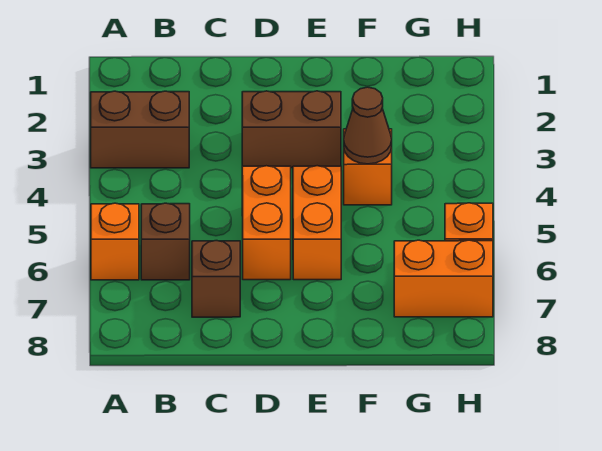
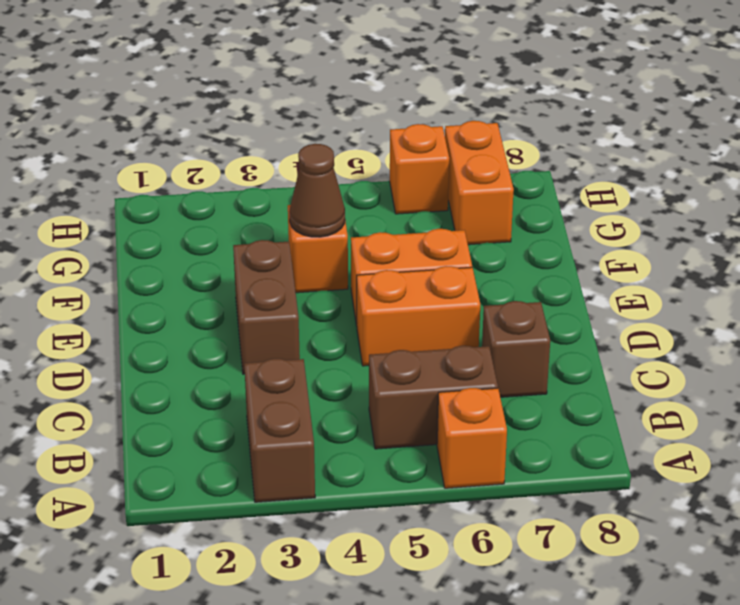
brown 1x1 brick [141,203,190,280] -> brown 1x2 brick [369,346,498,449]

